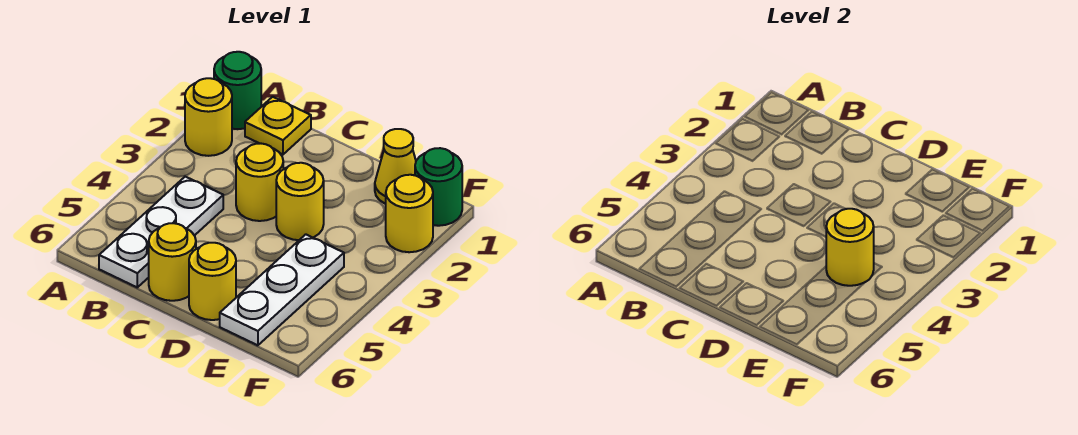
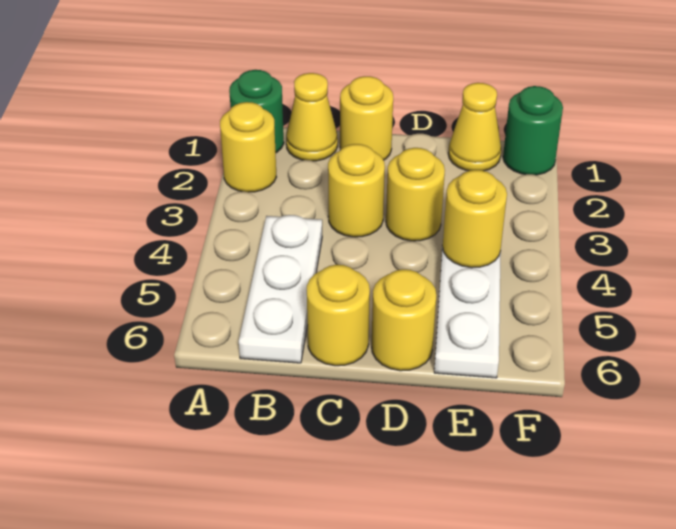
yellow 1x1 plate [245,97,311,154] -> yellow 1x1 cone [286,73,338,161]
yellow 1x1 round brick [386,175,433,252] -> yellow 1x1 round brick moved to [340,76,393,160]

